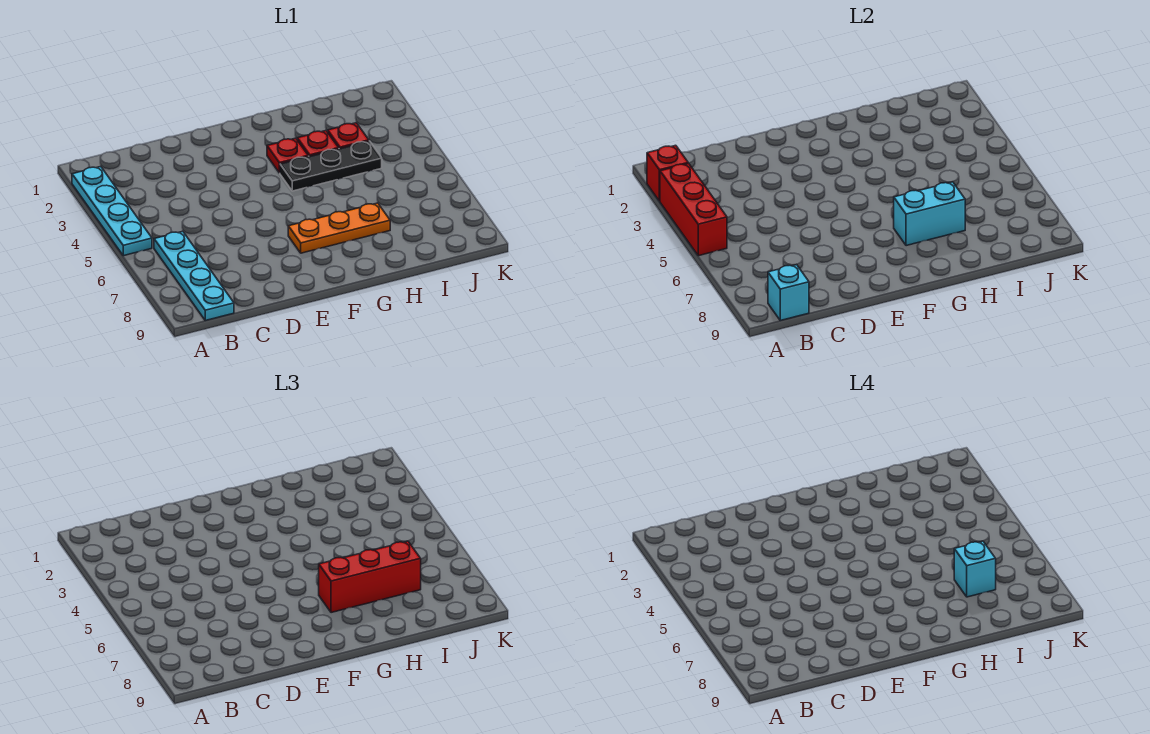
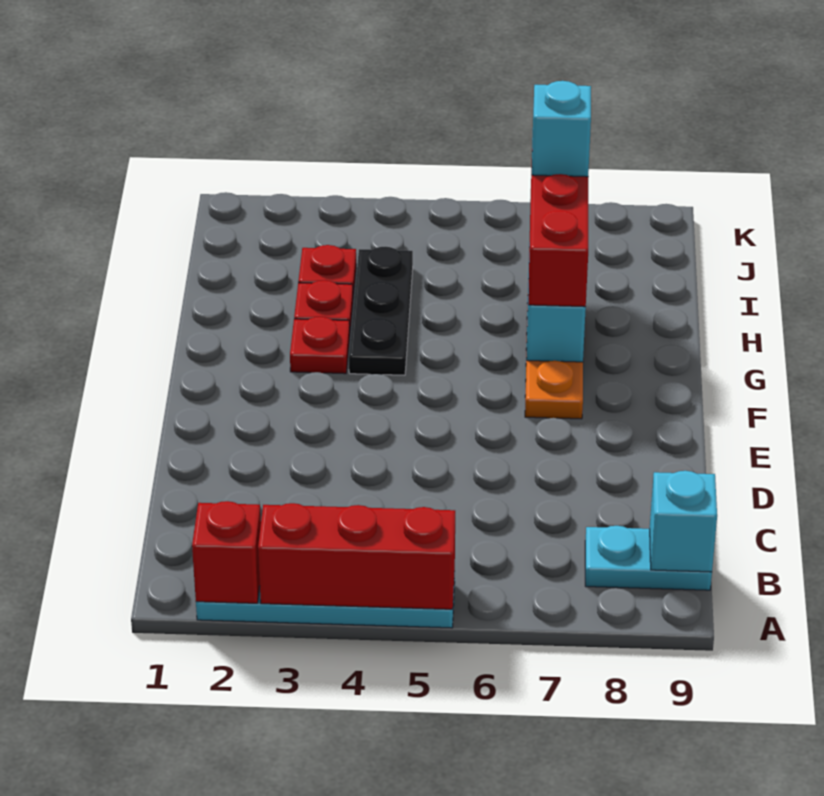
cyan 1x4 plate [154,231,234,320] -> cyan 1x2 plate [585,526,712,590]

